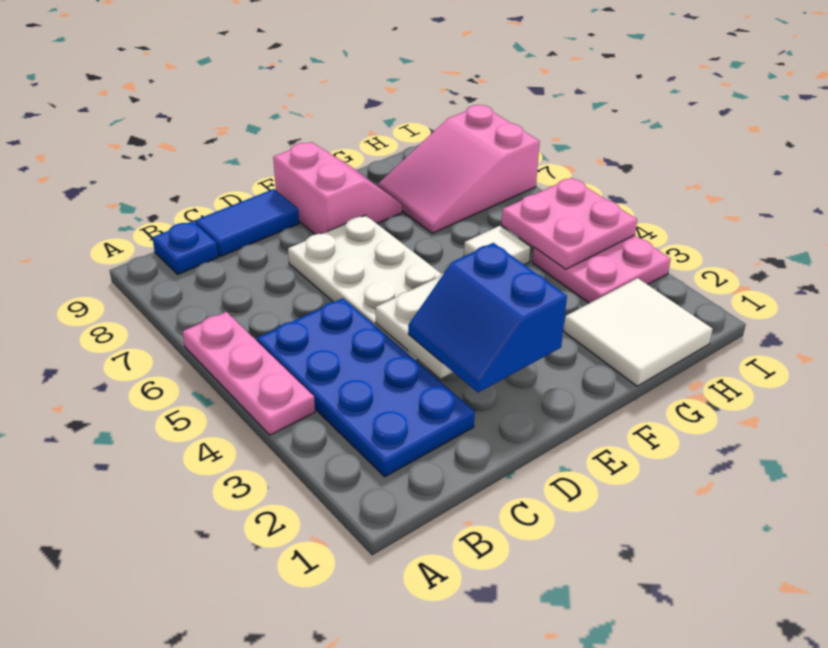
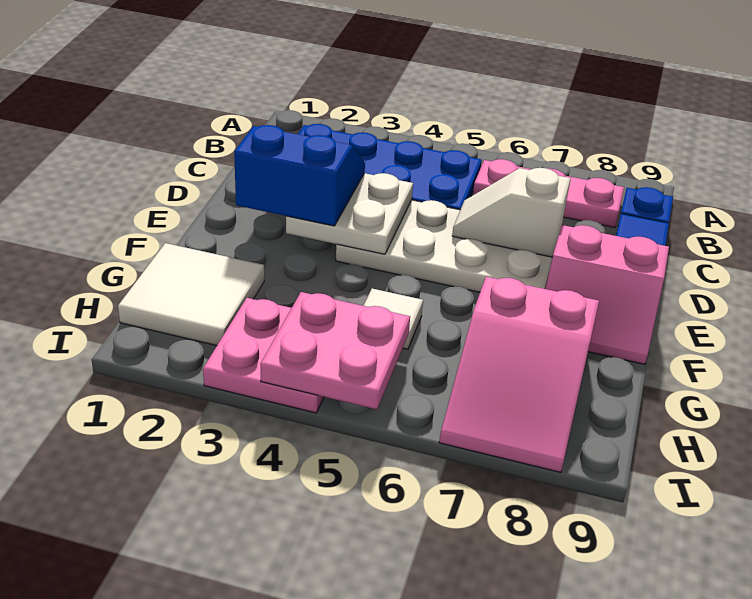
pink 1x3 plate [183,312,315,435] -> pink 1x3 plate moved to [473,159,624,228]
none -> white 1x2 slope [452,168,571,257]
pink 2x3 slope [377,105,540,233] -> pink 2x3 slope turned to [439,276,599,472]

